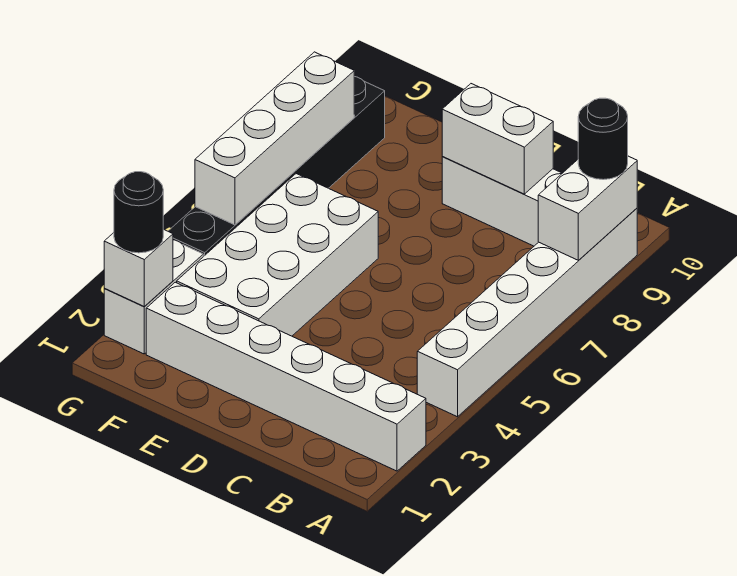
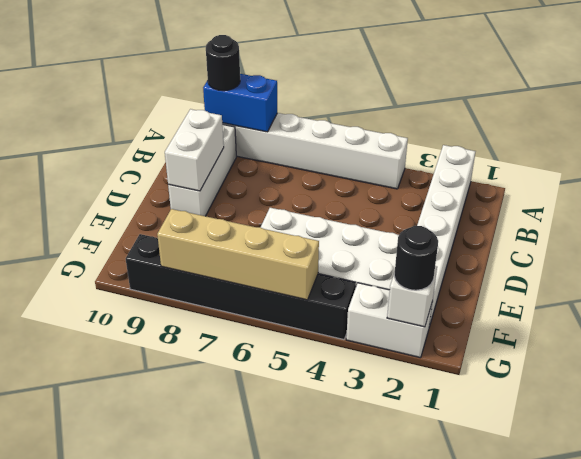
white 1x2 brick [538,156,637,260] -> blue 1x2 brick [203,74,277,132]
white 1x4 brick [195,52,354,225] -> tan 1x4 brick [157,209,319,300]

